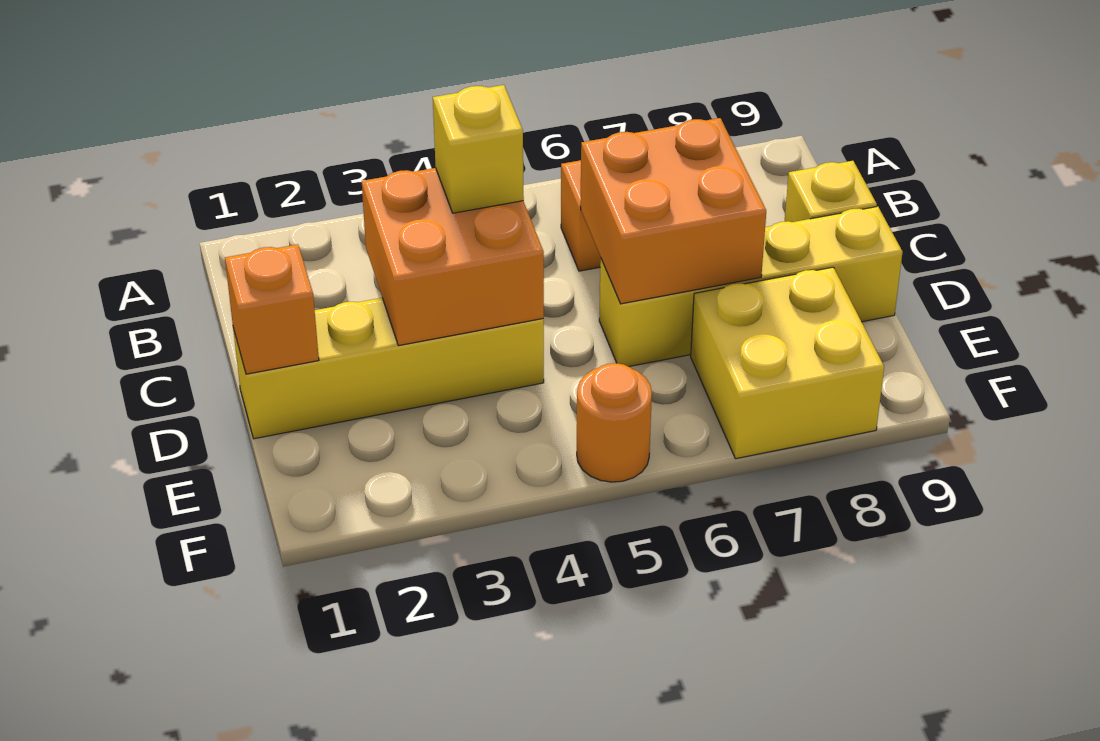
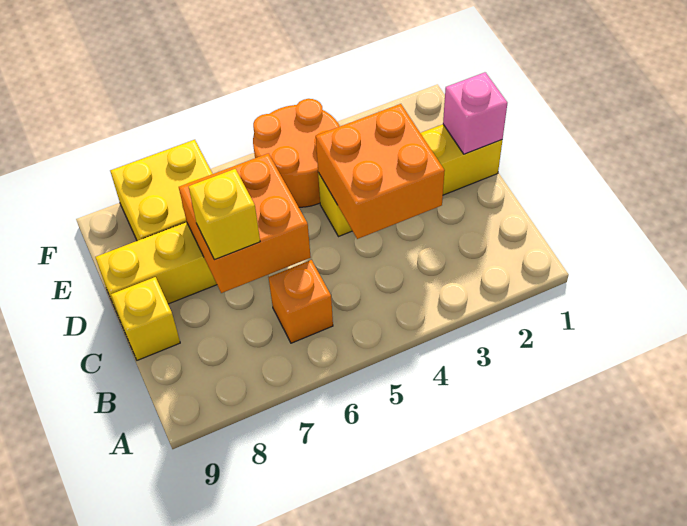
yellow 1x1 brick [433,85,524,213] -> yellow 1x1 brick moved to [188,169,260,260]
orange 1x1 brick [225,244,319,374] -> pink 1x1 brick [443,72,507,154]
orange 1x1 round brick [577,363,652,482] -> orange 2x2 round brick [253,99,340,207]

